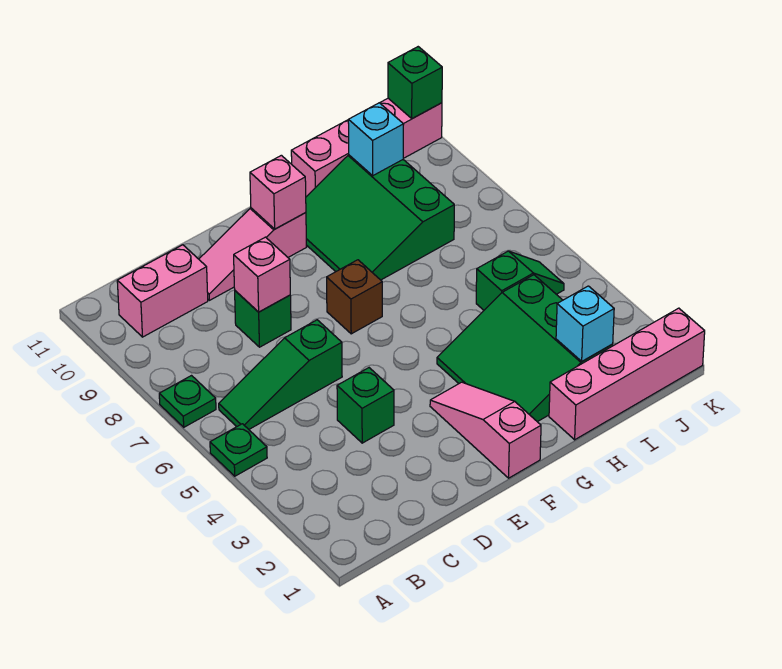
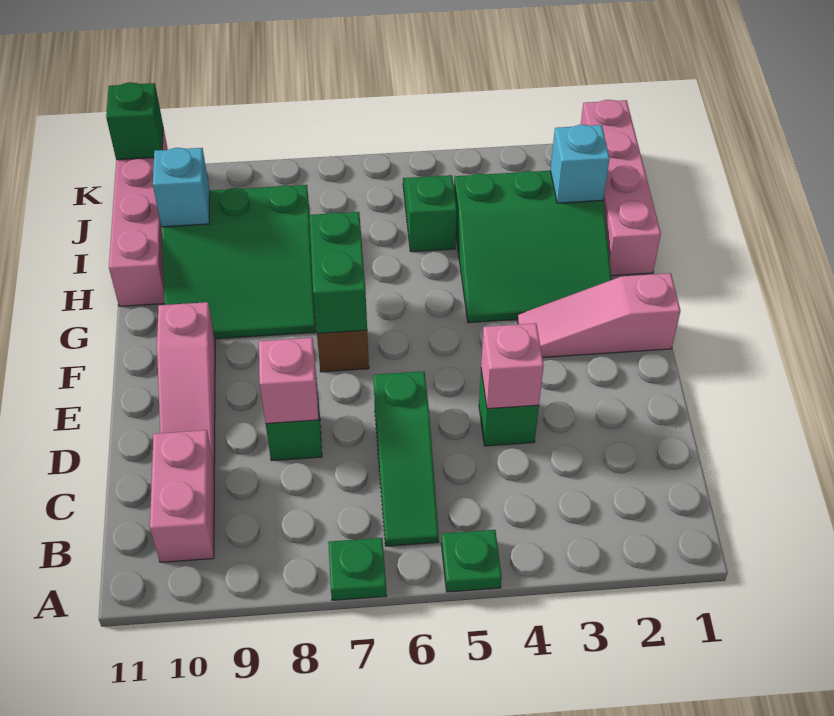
none -> green 1x2 brick [309,212,367,333]
pink 1x1 brick [250,155,306,229] -> pink 1x1 brick moved to [481,323,544,409]

